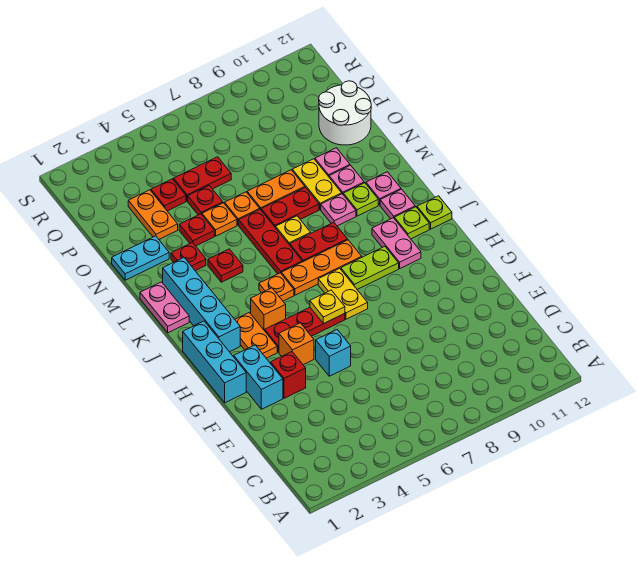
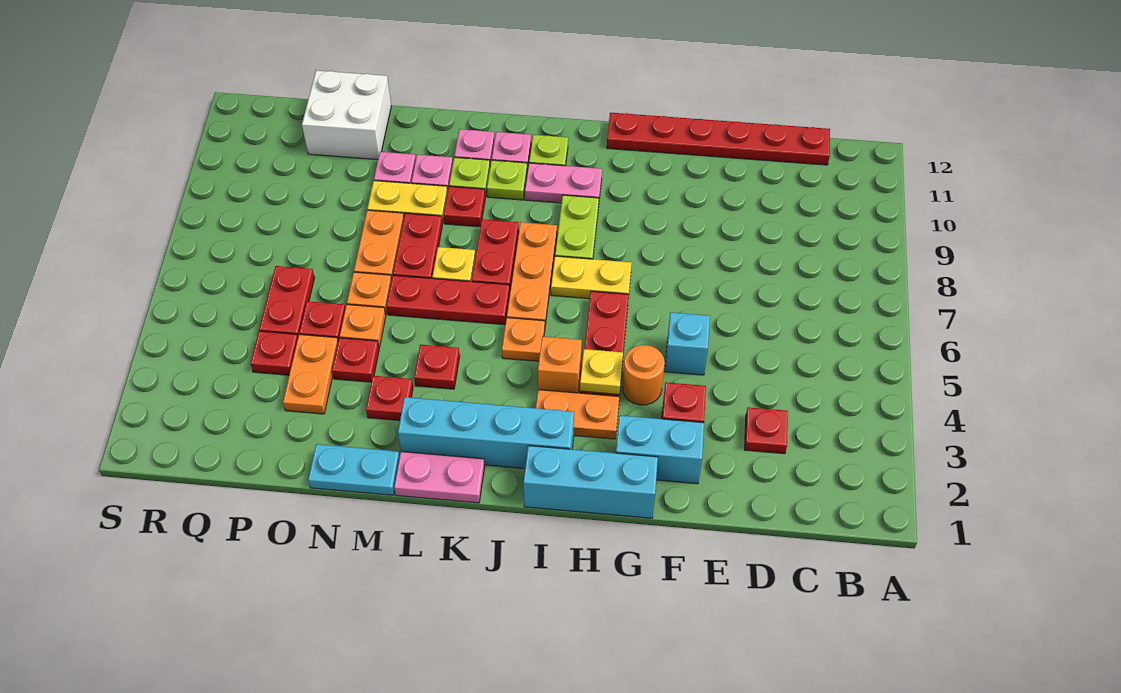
none -> red 1x6 plate [607,113,830,165]
none -> red 1x1 plate [745,407,788,454]
orange 1x1 brick [279,323,314,365] -> orange 1x1 round brick [623,345,665,405]
yellow 1x1 plate [310,290,345,324] -> yellow 1x1 plate moved to [580,349,623,394]
lime 1x1 plate [417,196,452,229] -> lime 1x1 plate moved to [487,160,527,200]
pink 1x1 plate [321,194,356,226] -> red 1x1 plate [444,186,485,227]
cyan 1x2 plate [112,236,169,280] -> cyan 1x2 plate turned to [308,444,400,495]
orange 1x2 plate [128,190,178,239] -> orange 1x2 plate turned to [283,334,338,414]
white 2x2 round brick [319,81,371,145] -> white 2x2 brick [302,71,391,160]

